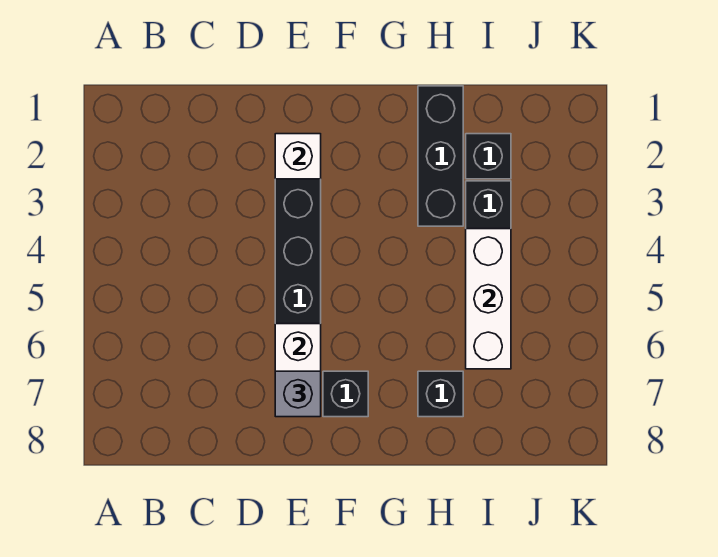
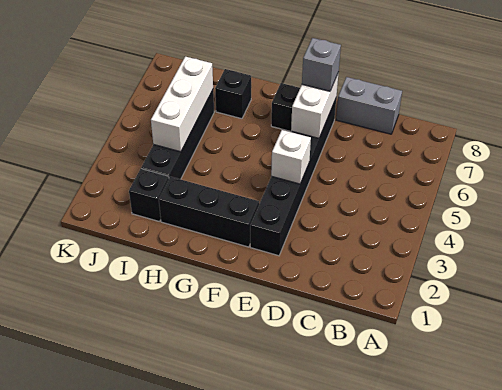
none -> grey 1x2 brick [336,77,402,134]
white 1x1 brick [275,134,321,179] -> white 1x1 brick moved to [271,130,311,184]
black 1x3 brick [418,86,463,226] -> black 1x3 brick turned to [159,177,259,247]

